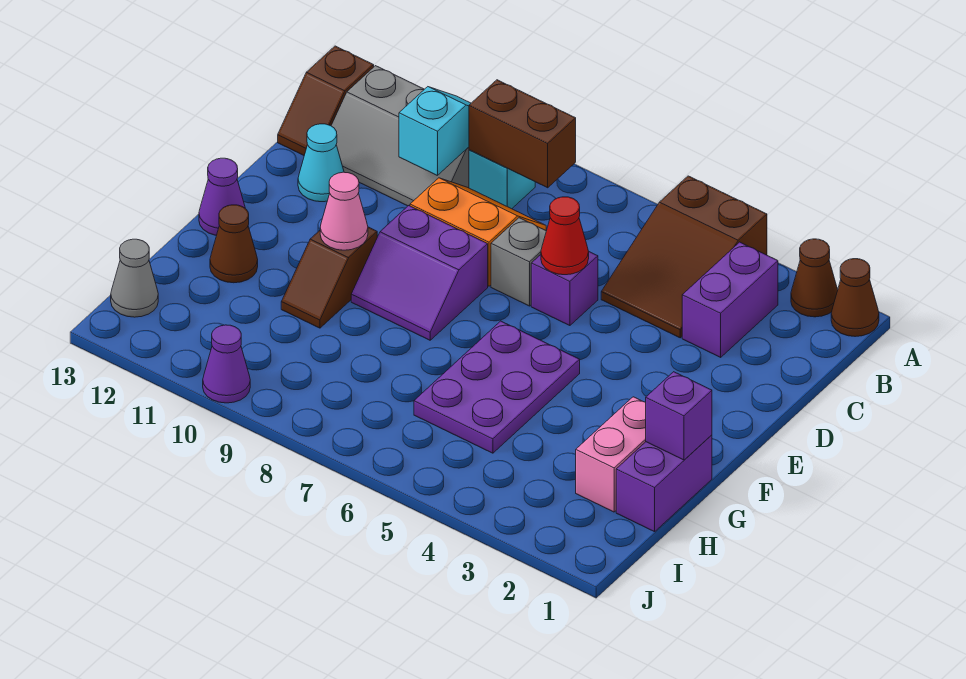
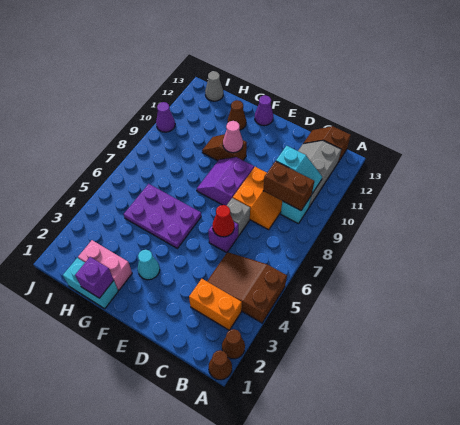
purple 1x2 brick [682,242,778,357] -> orange 1x2 brick [189,279,242,330]
brown 1x2 brick [469,80,576,188] -> brown 1x2 brick turned to [263,161,314,211]
cyan 1x1 cone [298,124,344,202] -> cyan 1x1 cone moved to [138,250,160,280]
purple 1x2 brick [616,435,712,532] -> cyan 1x2 brick [63,258,118,309]

